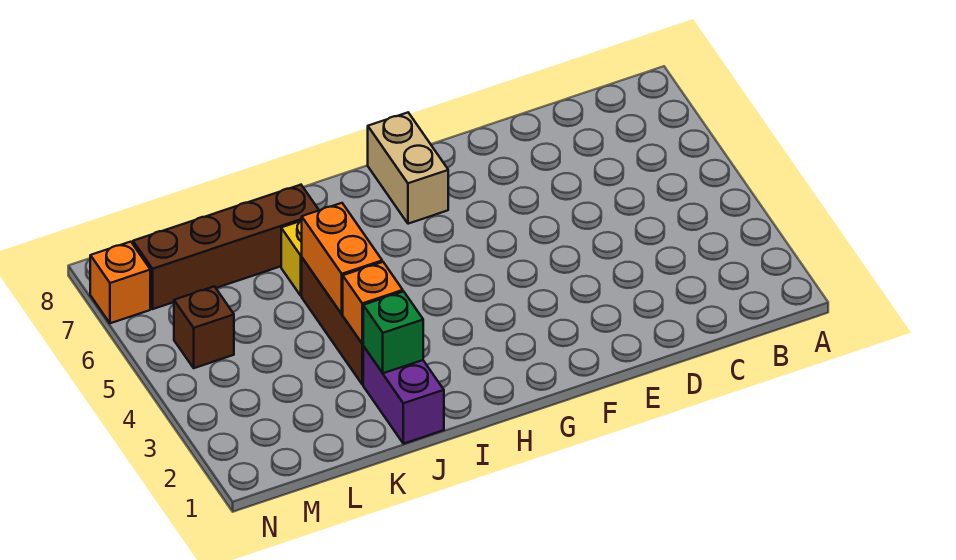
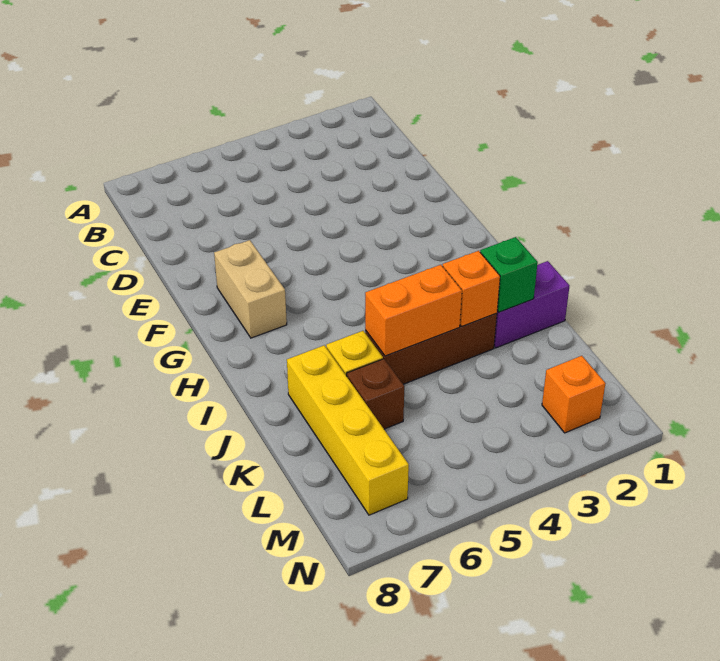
tan 1x2 brick [368,113,448,224] -> tan 1x2 brick turned to [214,240,287,338]
brown 1x4 brick [133,185,319,309] -> yellow 1x4 brick [287,345,409,515]
brown 1x1 brick [174,286,234,368] -> brown 1x1 brick moved to [347,359,404,429]
orange 1x1 brick [90,242,150,323] -> orange 1x1 brick moved to [542,356,606,433]

